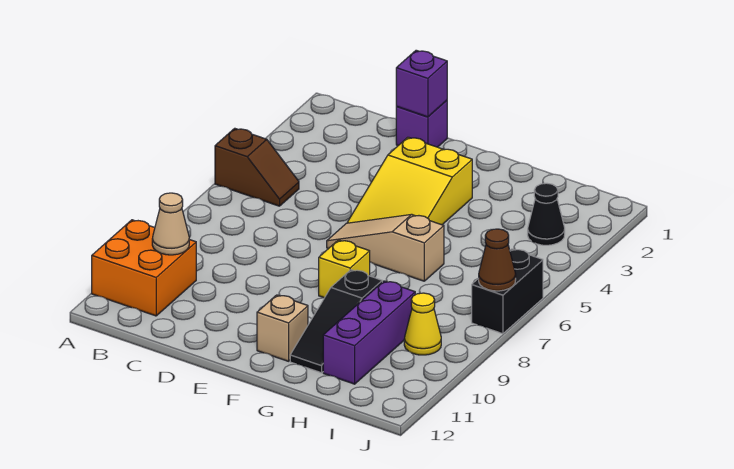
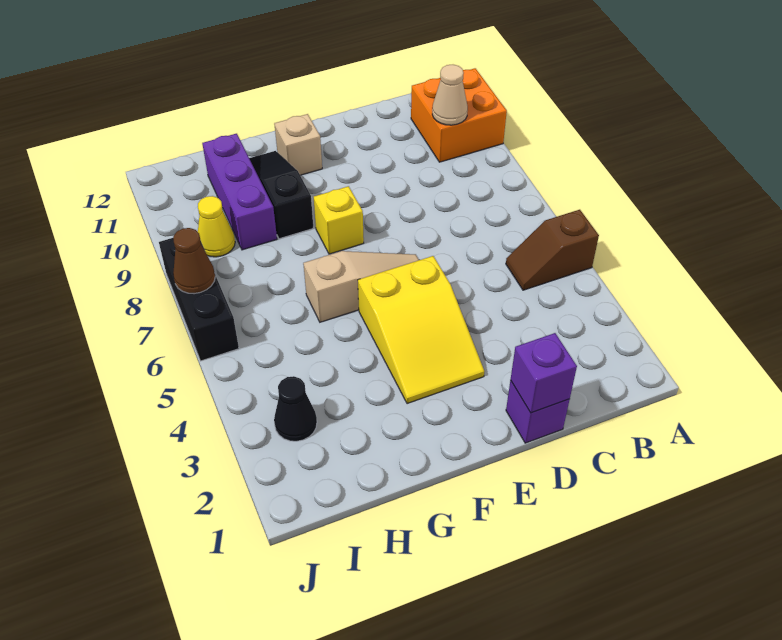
yellow 2x3 slope [347,137,472,225] -> yellow 2x3 slope turned to [358,256,484,404]
black 1x2 brick [472,249,543,334] -> black 1x3 brick [159,238,239,361]

